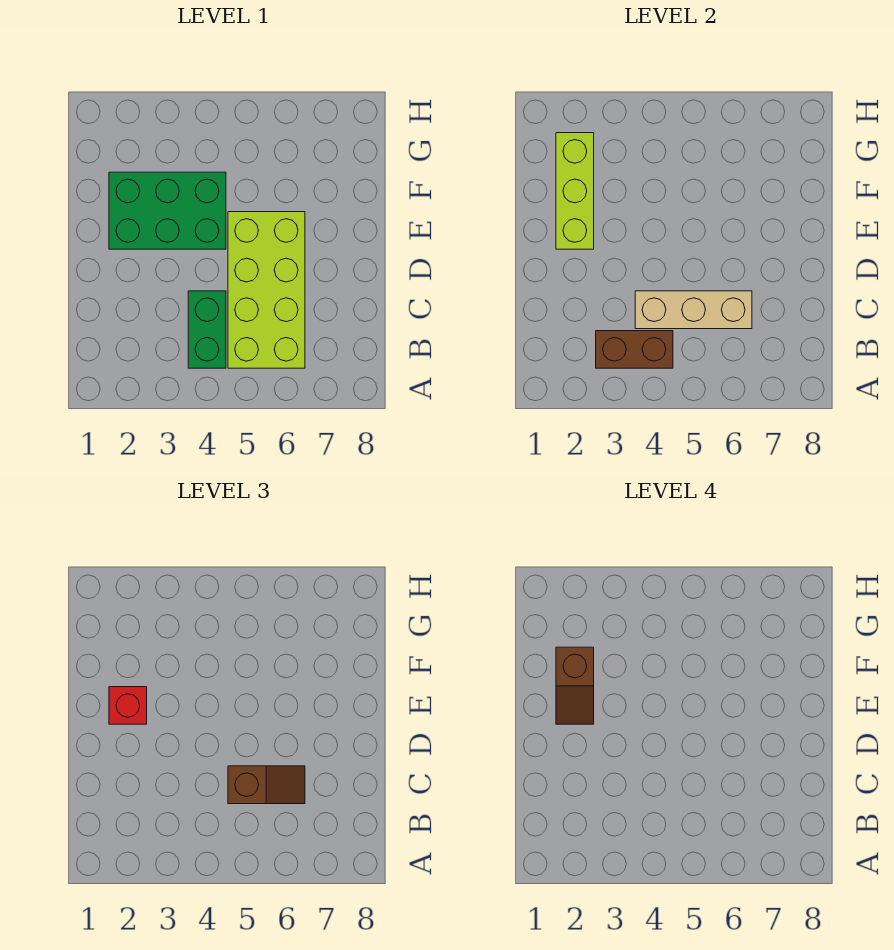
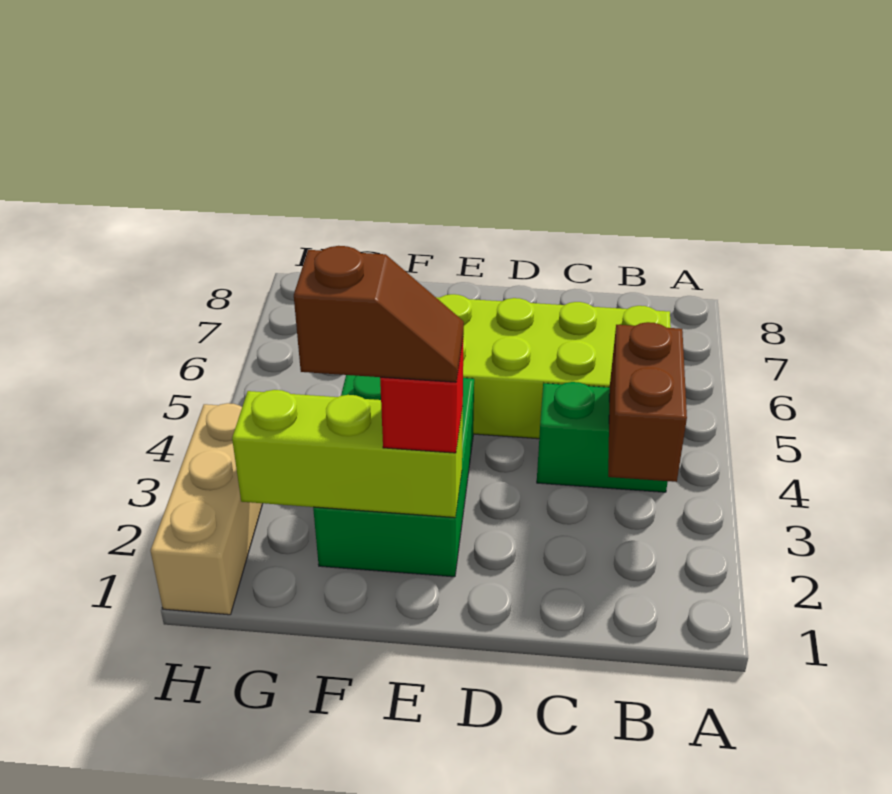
tan 1x3 brick [635,291,752,329] -> tan 1x3 brick moved to [151,403,263,615]
brown 1x2 slope [228,766,305,804] -> none

